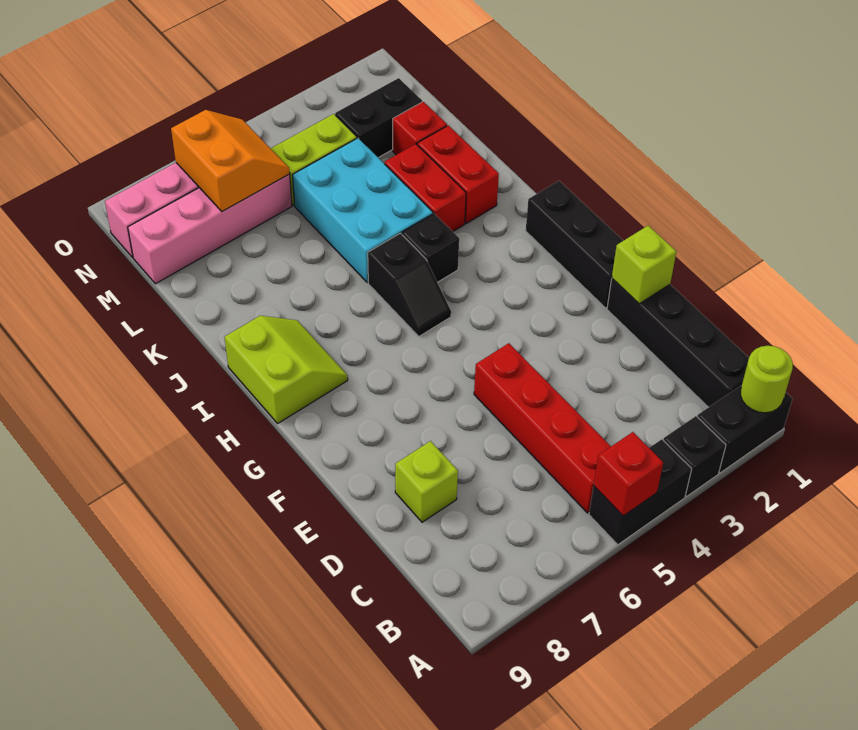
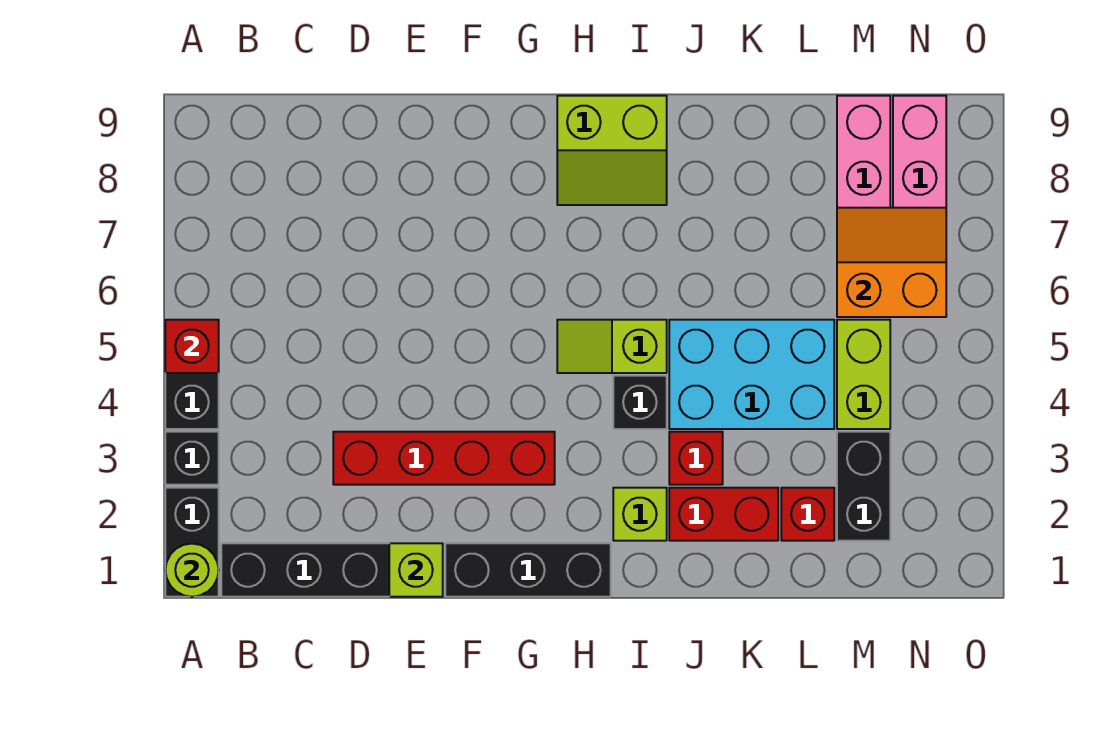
red 1x4 brick [474,343,611,513] -> red 1x4 brick moved to [333,432,555,485]
lime 1x1 brick [395,441,458,522] -> lime 1x1 brick moved to [613,488,667,541]
black 1x2 slope [368,233,451,336] -> lime 1x2 slope [557,320,667,373]
red 1x2 brick [385,144,466,231] -> red 1x1 brick [669,432,723,485]
orange 2x2 slope [171,110,290,212] -> orange 2x2 slope turned to [837,208,946,317]

